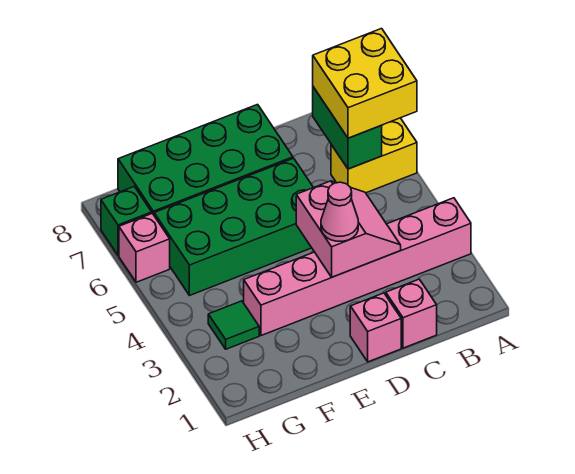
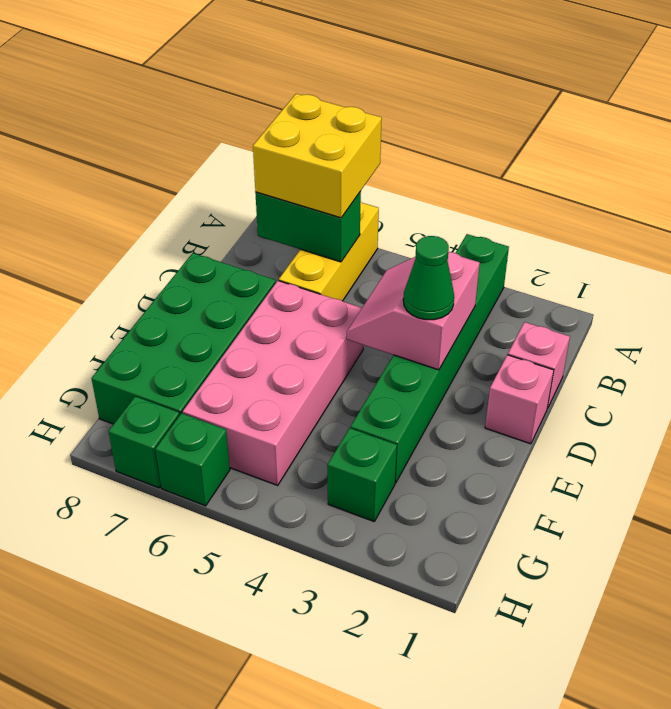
pink 1x6 brick [244,198,471,336] -> green 1x6 brick [351,234,509,483]
yellow 1x2 brick [331,118,417,193] -> yellow 1x3 brick [279,202,379,301]
pink 2x2 slope [296,181,401,277] -> pink 2x2 slope turned to [347,252,480,370]
pink 1x1 cone [321,182,358,241] -> green 1x1 cone [403,236,454,320]
green 2x4 brick [154,158,313,296] -> pink 2x4 brick [183,281,363,485]
green 1x1 tile [208,301,259,349] -> green 1x1 brick [328,428,397,521]
pink 1x1 brick [119,213,170,282] -> green 1x1 brick [156,413,230,506]

